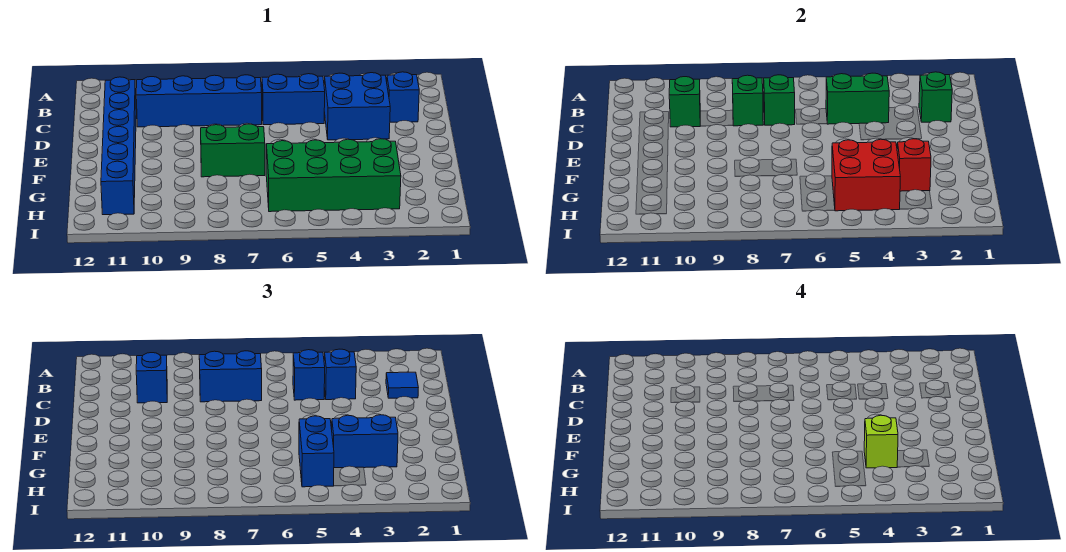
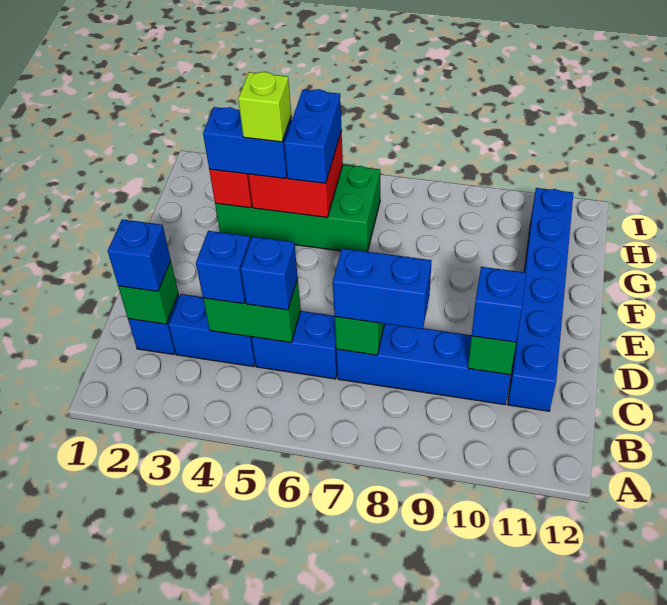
blue 1x1 tile [386,372,418,398] -> blue 1x1 brick [108,219,171,291]
blue 2x2 brick [324,73,390,140] -> blue 1x2 brick [169,294,255,367]
green 1x1 brick [732,75,763,126] -> none
green 1x2 brick [201,124,265,177] -> none

